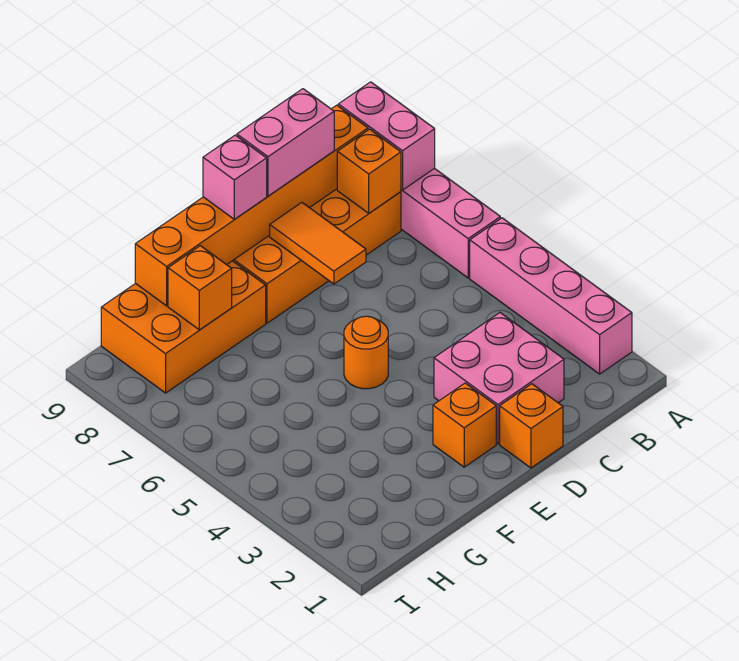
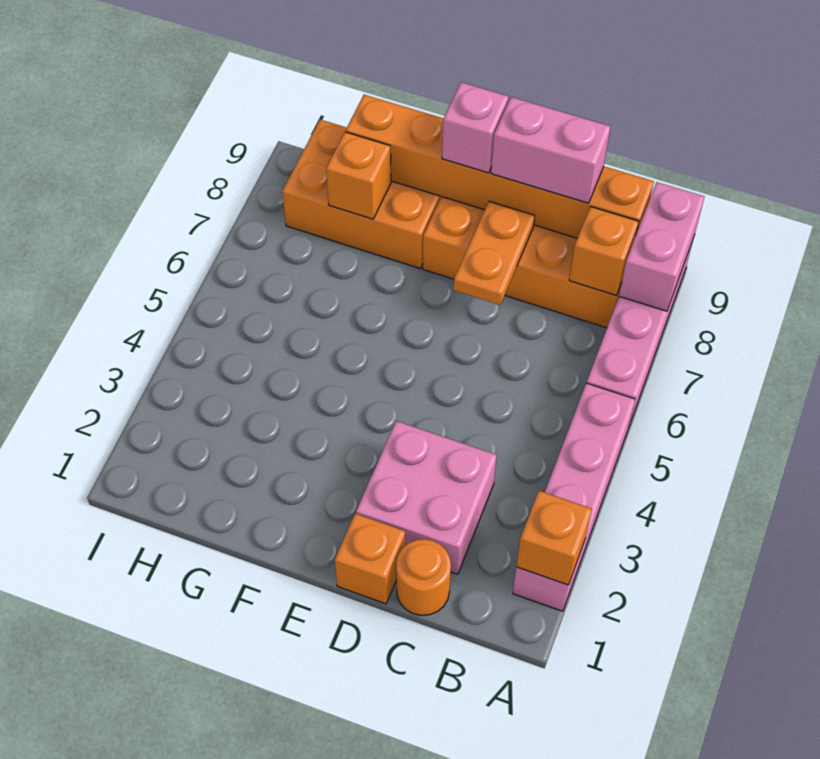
orange 1x2 tile [270,203,366,284] -> orange 1x2 plate [454,201,535,305]
orange 1x1 brick [433,383,496,467] -> orange 1x1 brick moved to [516,491,592,585]
orange 1x1 round brick [344,316,388,389] -> orange 1x1 round brick moved to [396,539,451,615]

